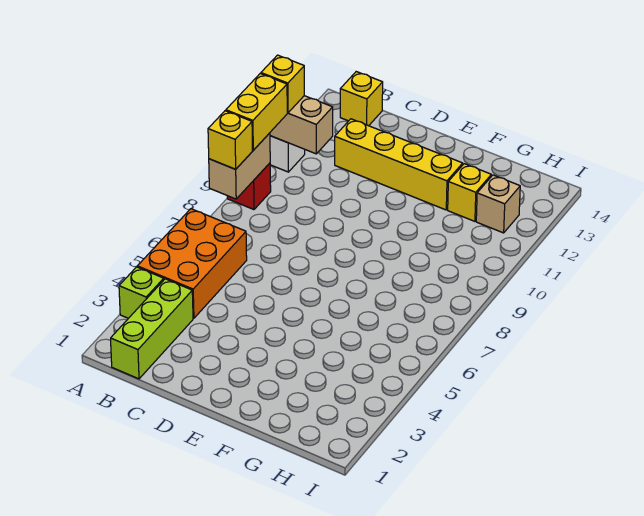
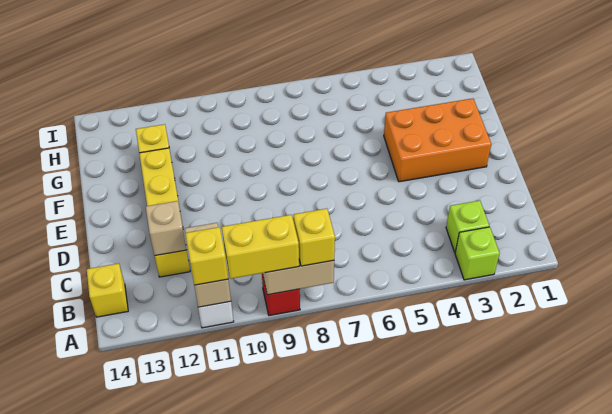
orange 2x3 brick [137,209,247,318] -> orange 2x3 brick moved to [384,98,491,182]
lime 1x3 brick [111,279,193,379] -> lime 1x1 brick [446,201,489,252]
tan 1x1 brick [476,175,520,233] -> tan 1x1 brick moved to [146,201,187,256]

